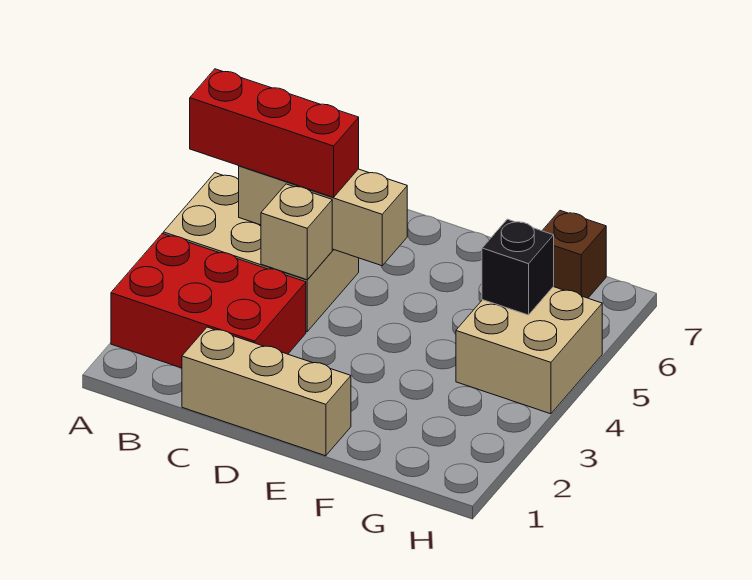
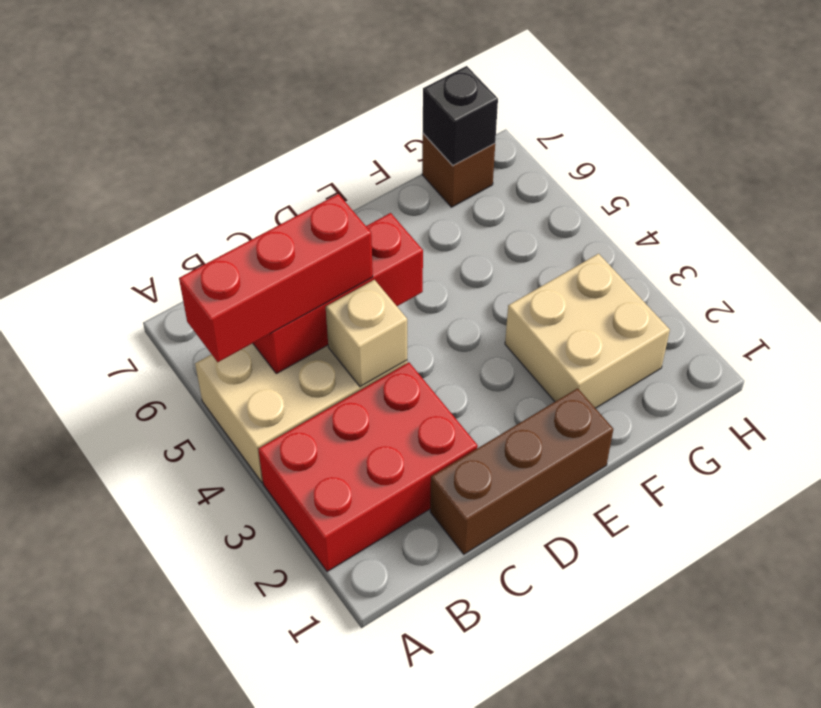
tan 1x3 brick [239,166,407,266] -> red 1x3 brick [253,213,423,374]
tan 1x3 brick [182,327,351,456] -> brown 1x3 brick [430,388,613,554]
tan 2x2 brick [456,287,602,414] -> tan 2x2 brick moved to [505,254,670,408]
black 1x1 brick [482,219,554,315] -> black 1x1 brick moved to [423,66,498,166]

